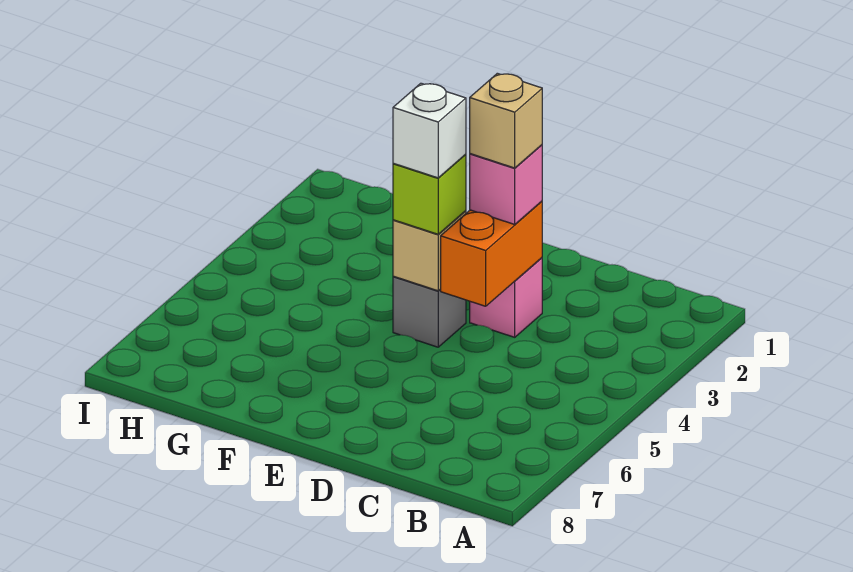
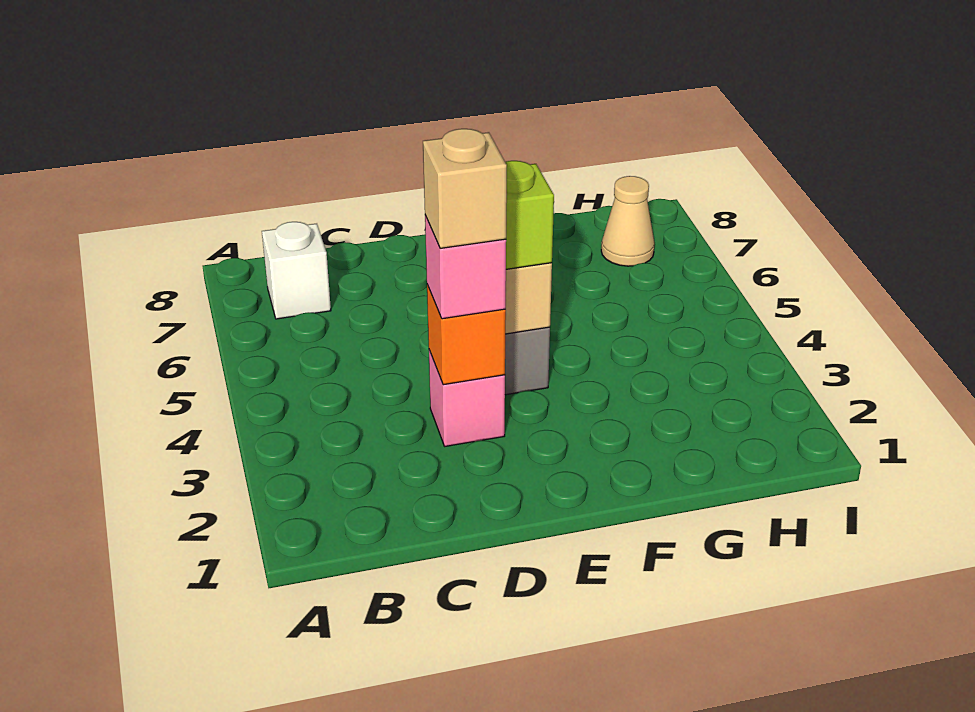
orange 1x2 brick [441,201,542,306] -> orange 1x1 brick [427,285,506,385]
white 1x1 brick [393,83,466,178] -> white 1x1 brick moved to [262,222,331,319]
none -> tan 1x1 cone [601,176,655,266]

